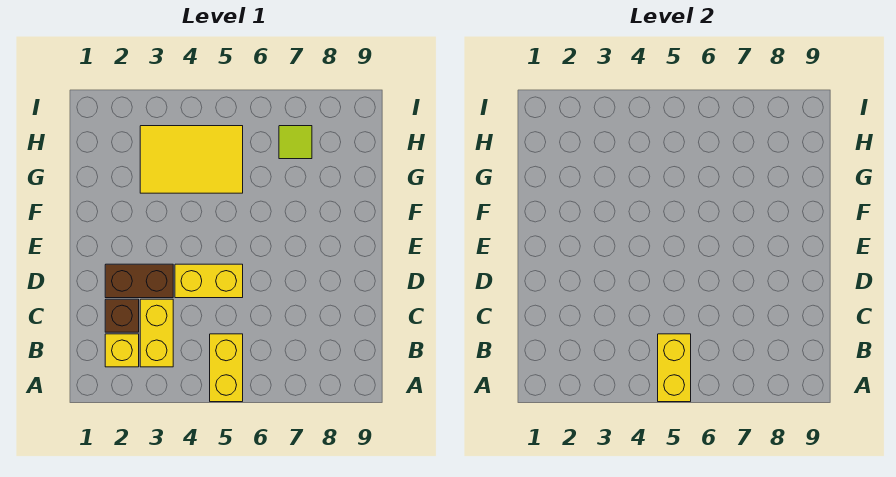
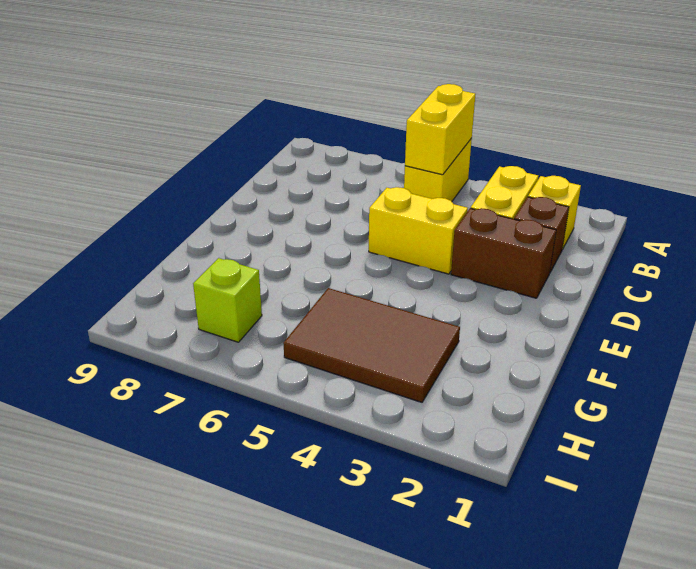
yellow 2x3 tile [140,126,243,193] -> brown 2x3 tile [284,288,460,402]
lime 1x1 tile [279,126,312,159] -> lime 1x1 brick [193,258,262,342]

